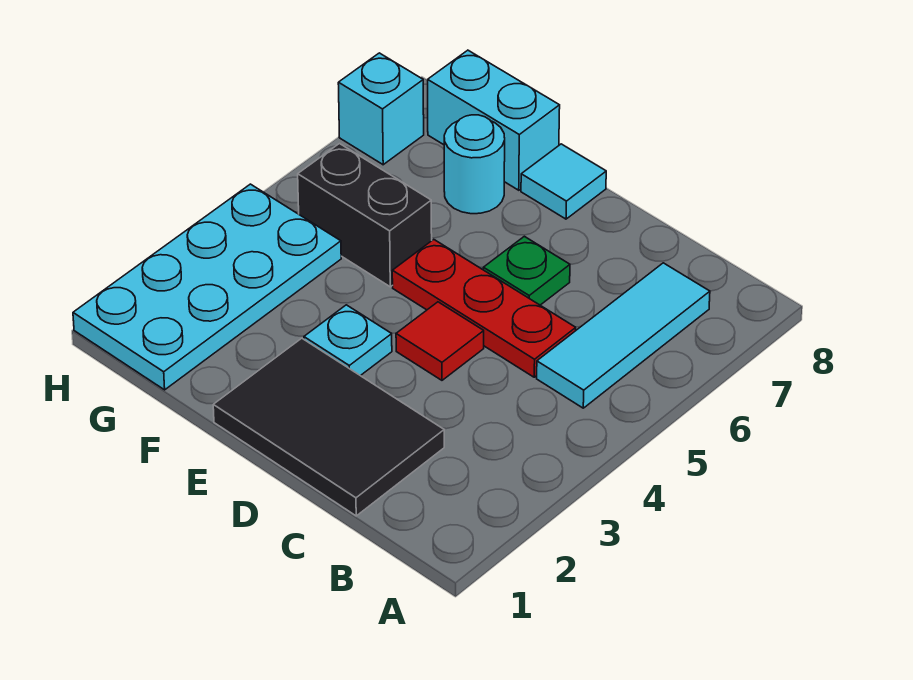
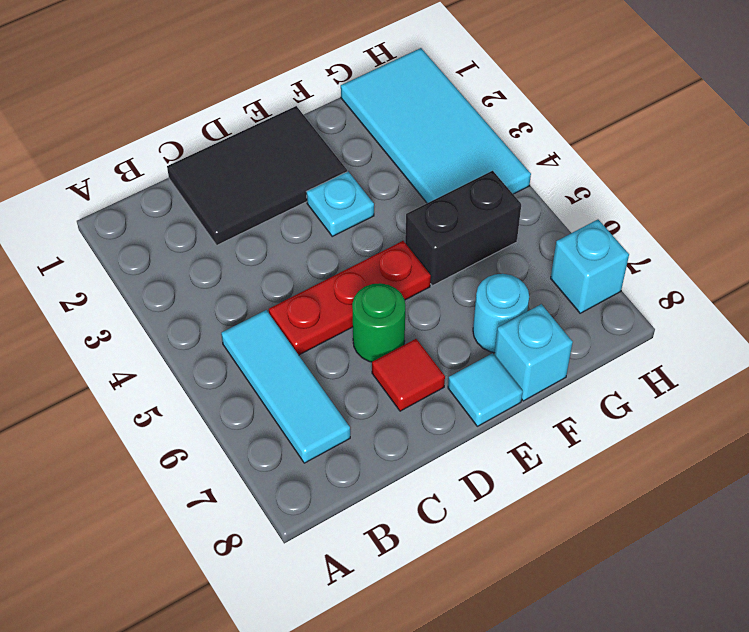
red 1x1 tile [396,302,484,380] -> red 1x1 tile moved to [372,339,445,411]
green 1x1 plate [483,236,570,305] -> green 1x1 round brick [352,283,405,362]
cyan 1x2 brick [428,50,560,190] -> cyan 1x1 brick [494,304,573,401]
cyan 2x4 plate [73,184,341,390] -> cyan 2x4 tile [341,48,531,203]

